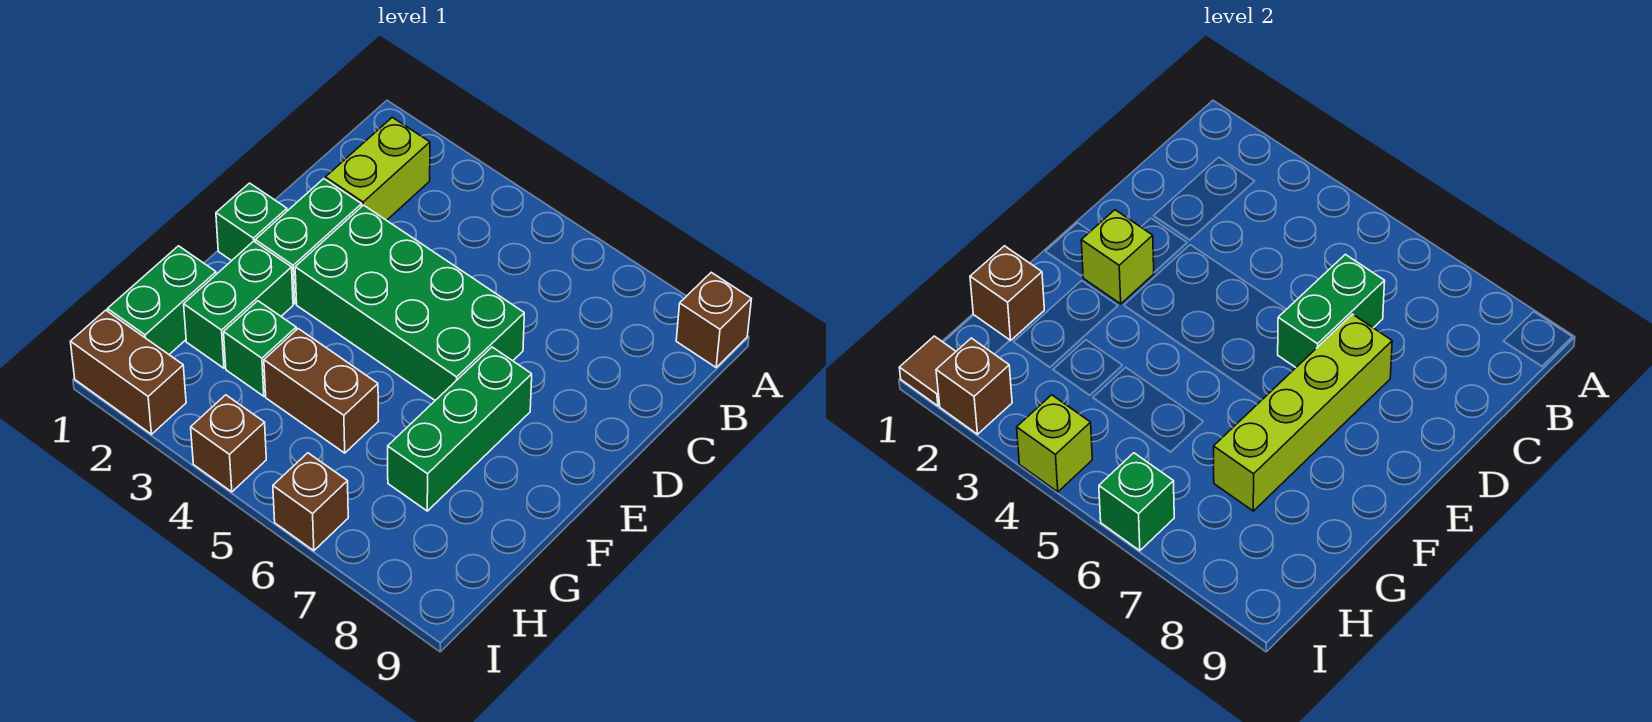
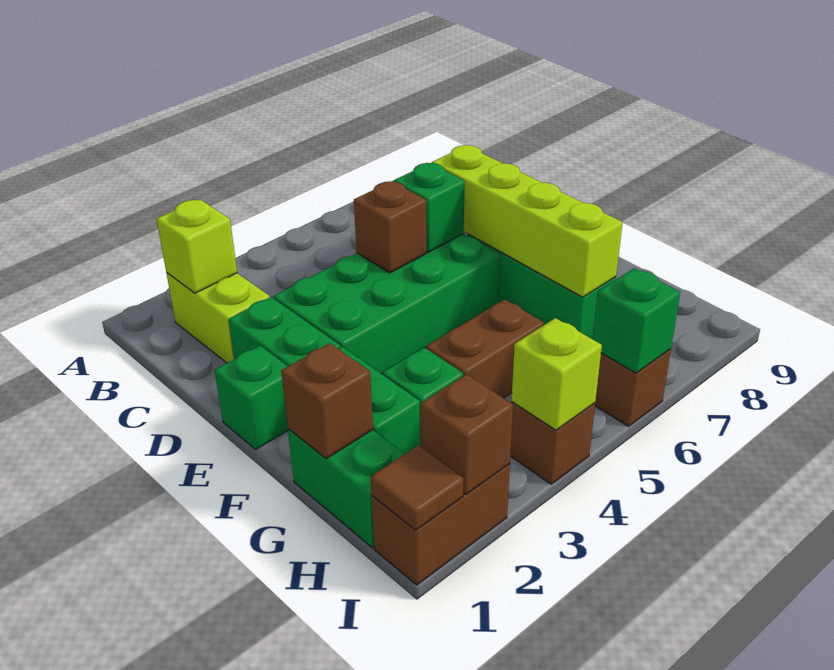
brown 1x1 brick [676,272,751,367] -> brown 1x1 brick moved to [354,181,427,273]
green 1x2 brick [1278,254,1385,367] -> green 1x1 brick [394,163,465,252]
lime 1x1 brick [1081,210,1154,304] -> lime 1x1 brick moved to [157,200,237,293]

